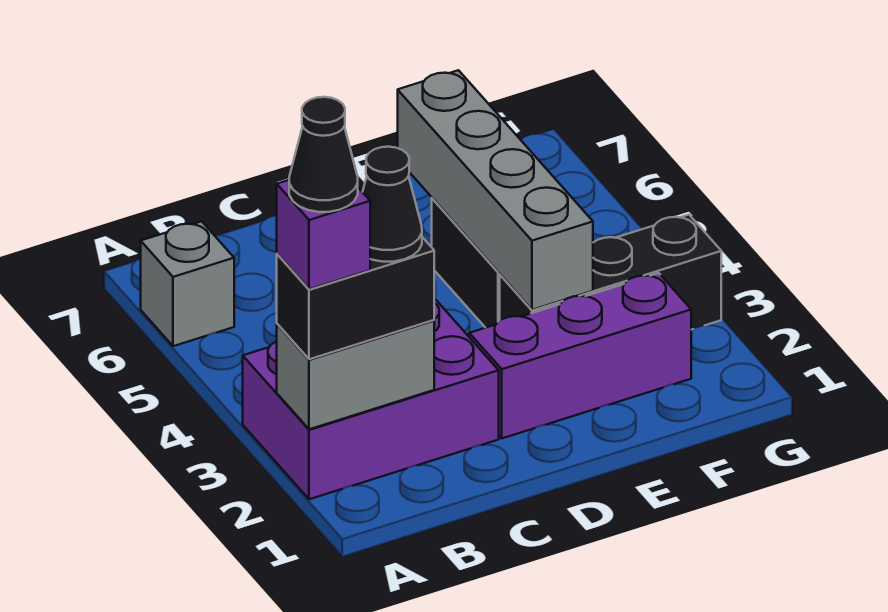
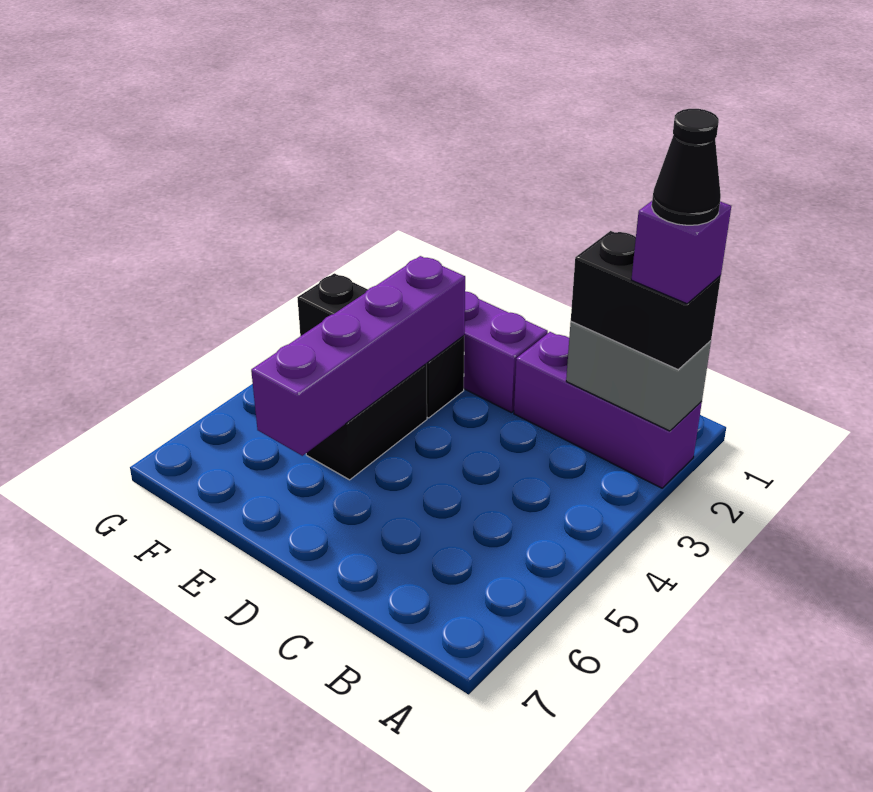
purple 2x3 brick [243,298,499,499] -> purple 1x3 brick [514,332,702,488]
grey 1x1 brick [141,221,234,346] -> none
black 1x1 cone [363,147,422,262] -> none
grey 1x4 brick [398,70,593,310] -> purple 1x4 brick [251,256,465,456]

